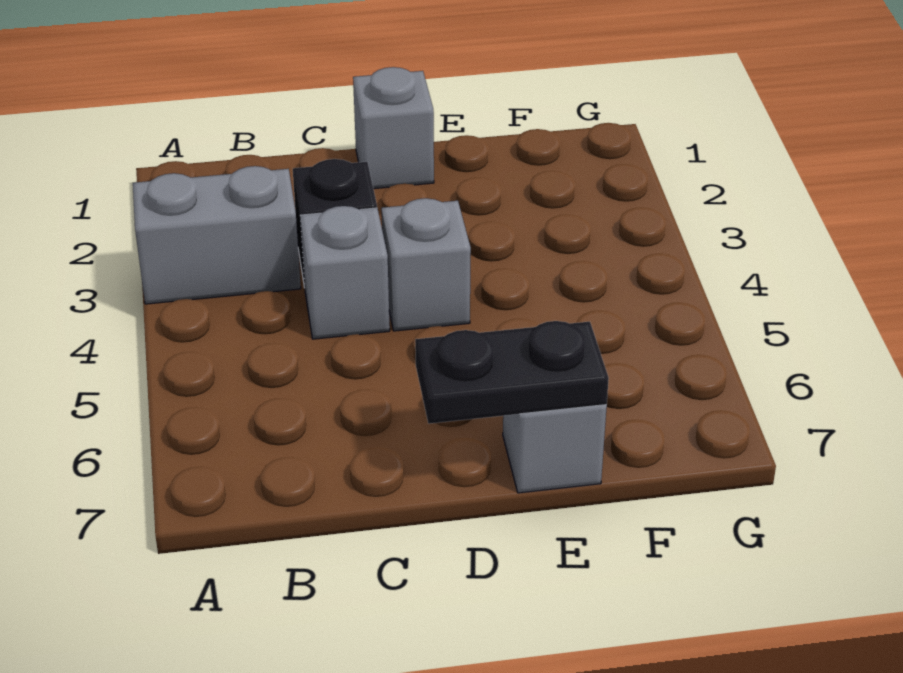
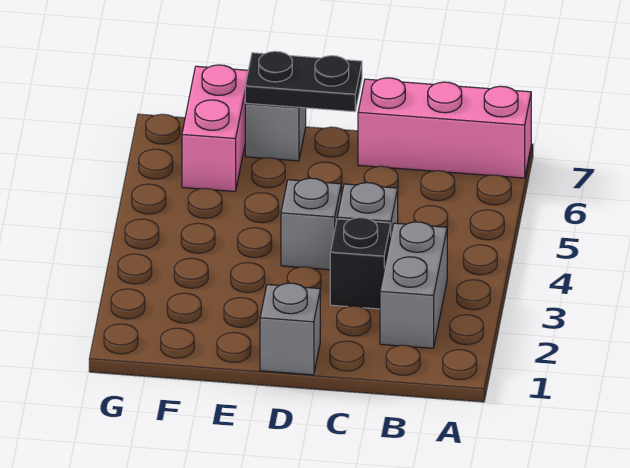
grey 1x2 brick [133,166,301,304] -> grey 1x2 brick turned to [380,222,447,348]
none -> pink 1x3 brick [358,78,531,178]
none -> pink 1x2 brick [182,65,248,192]

